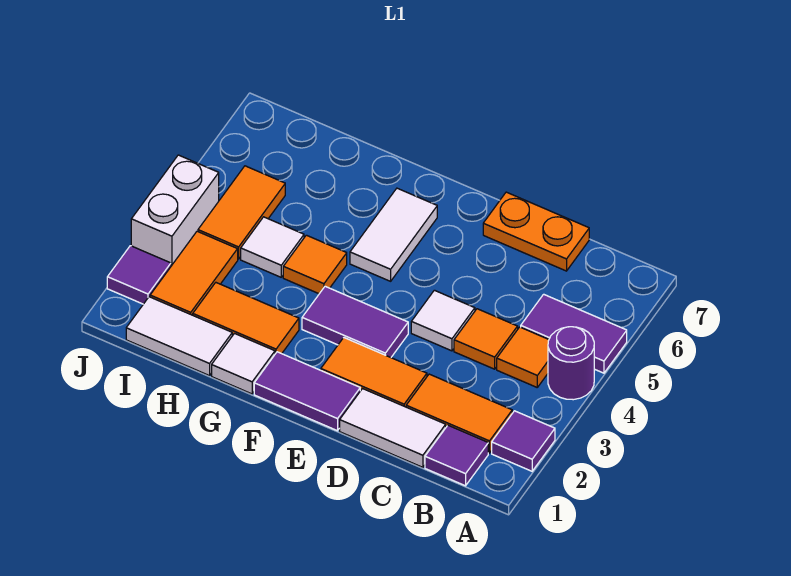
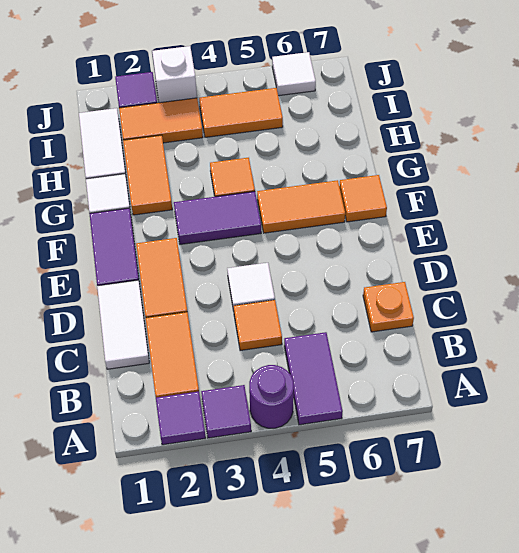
purple 1x1 tile [425,425,488,486] -> purple 1x1 tile moved to [201,385,251,438]
orange 1x1 tile [497,327,549,387] -> orange 1x1 tile moved to [339,175,387,222]
orange 1x2 plate [483,192,589,271] -> orange 1x1 plate [363,282,414,332]
purple 1x2 tile [302,286,408,357] -> purple 1x2 tile turned to [174,191,261,244]
white 1x2 tile [350,188,437,281] -> orange 1x2 tile [257,180,345,233]
white 1x1 tile [241,217,304,277] -> white 1x1 tile moved to [272,52,316,96]
white 1x2 brick [131,155,219,266] -> white 1x1 brick [152,46,197,103]

